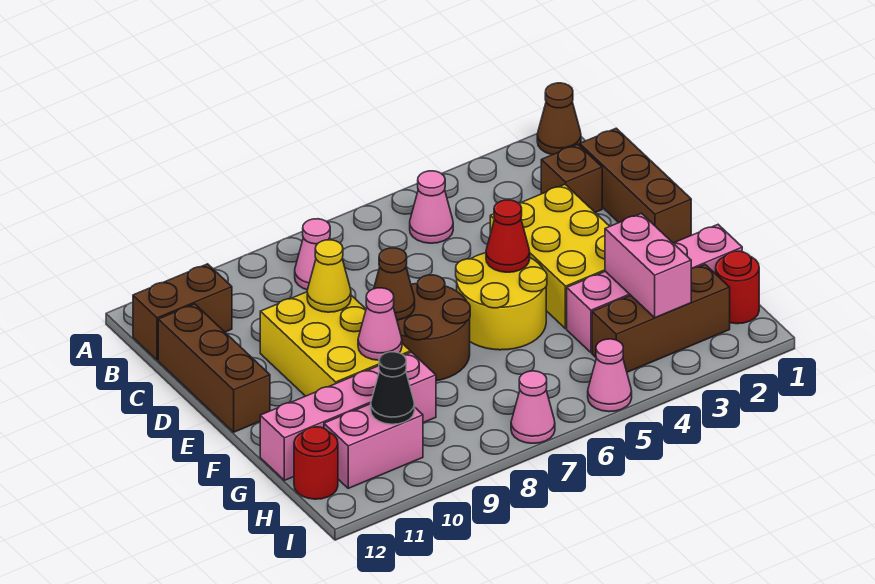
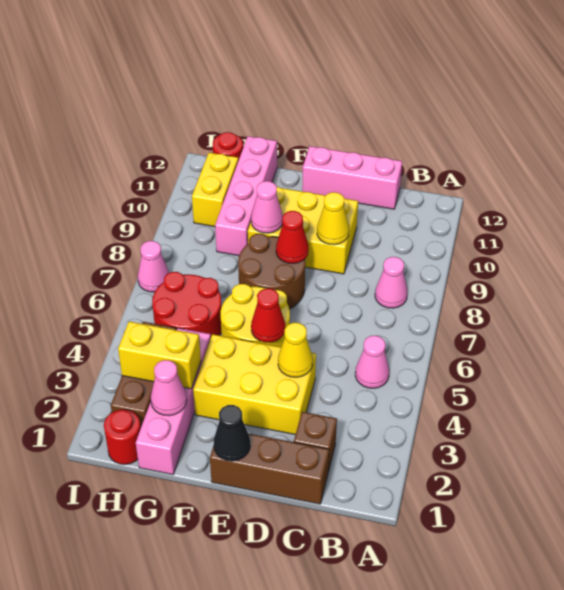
brown 1x1 cone [537,83,581,155] -> none
brown 1x2 brick [133,264,232,360] -> none
brown 1x3 brick [158,304,270,432] -> pink 1x3 brick [302,146,402,209]
none -> yellow 1x1 cone [278,323,313,377]
brown 1x1 cone [374,248,415,320] -> red 1x1 cone [276,211,309,264]
pink 1x2 brick [605,213,691,318] -> yellow 1x2 brick [118,321,201,389]
none -> red 2x2 round brick [152,272,222,336]
pink 1x2 brick [324,404,423,488] -> yellow 1x2 brick [192,153,238,227]
black 1x1 cone [371,352,415,424] -> black 1x1 cone moved to [214,405,250,461]
pink 1x1 cone [588,339,632,412] -> pink 1x1 cone moved to [151,360,187,416]

